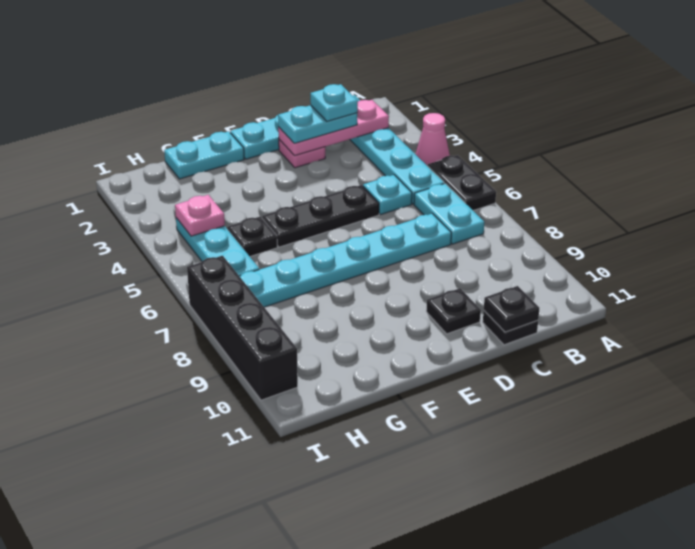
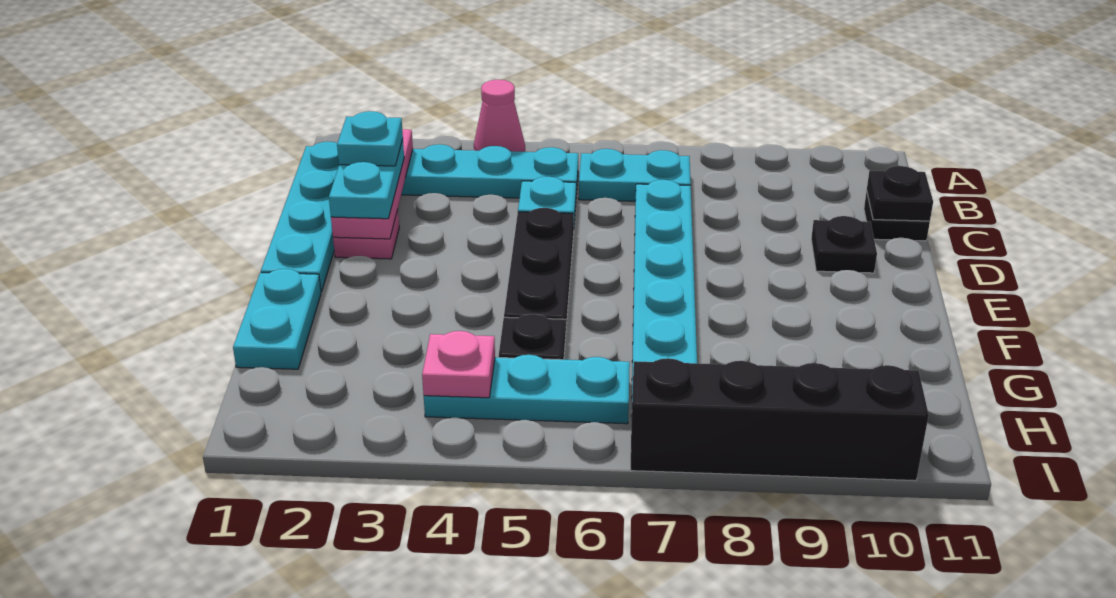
black 1x2 plate [428,155,496,210] -> none

